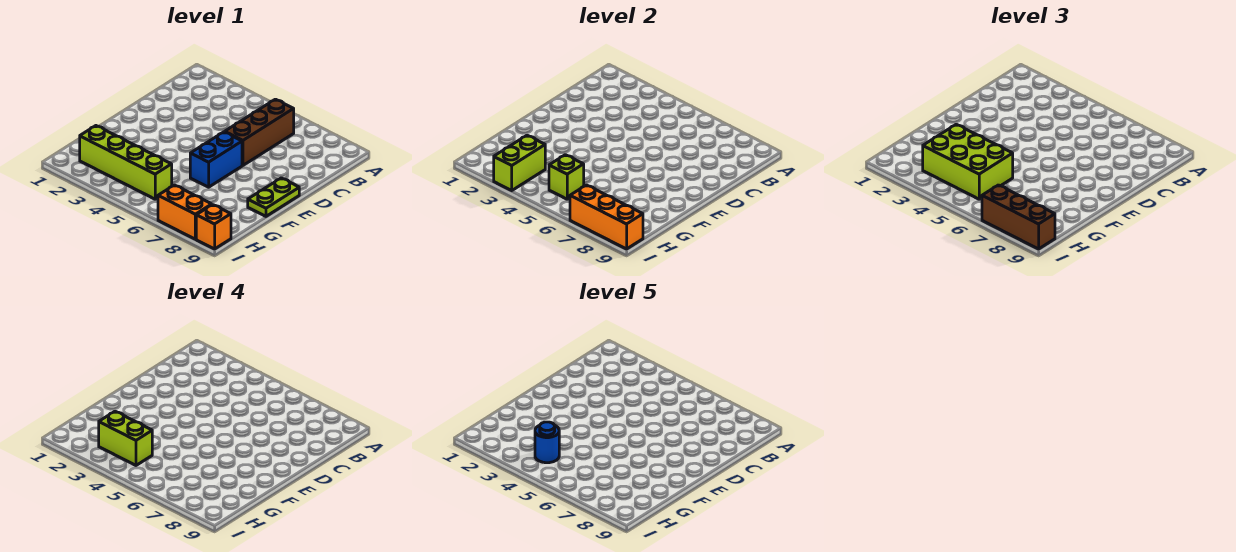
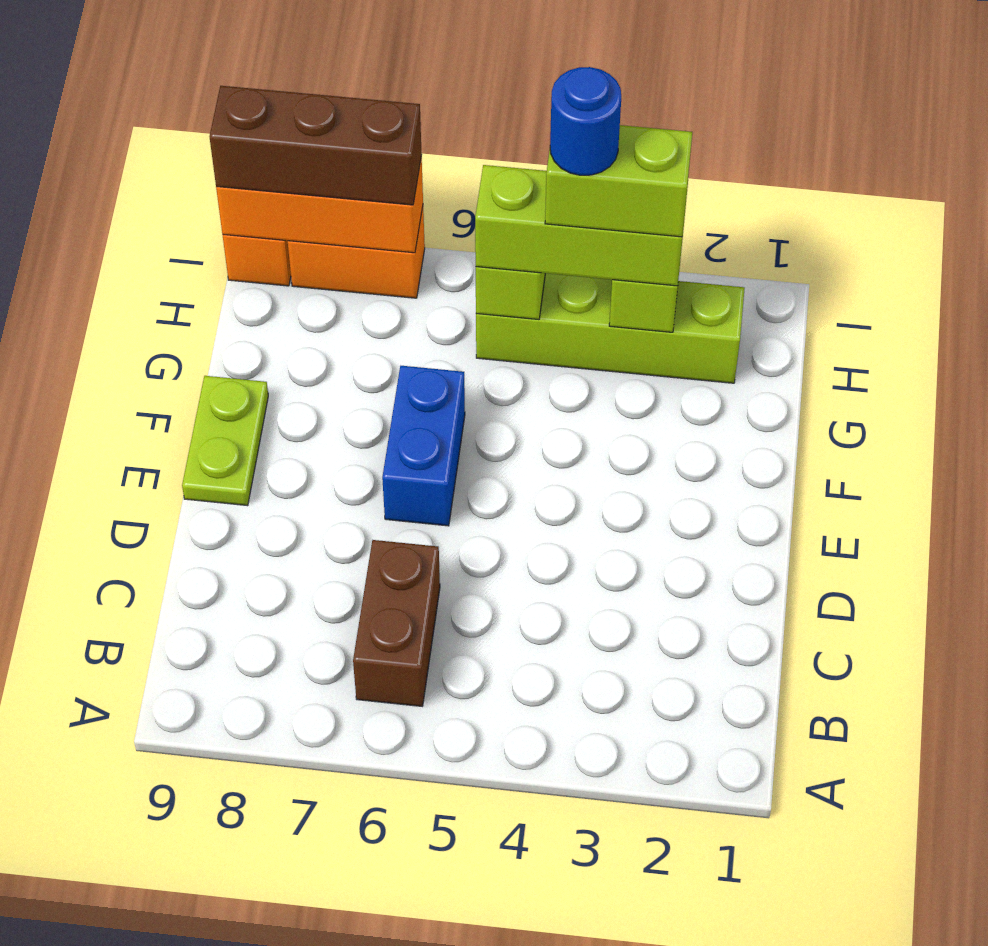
brown 1x3 brick [225,99,294,165] -> brown 1x2 brick [353,540,440,706]
lime 2x3 brick [923,124,1013,199] -> lime 1x3 brick [475,165,686,286]

